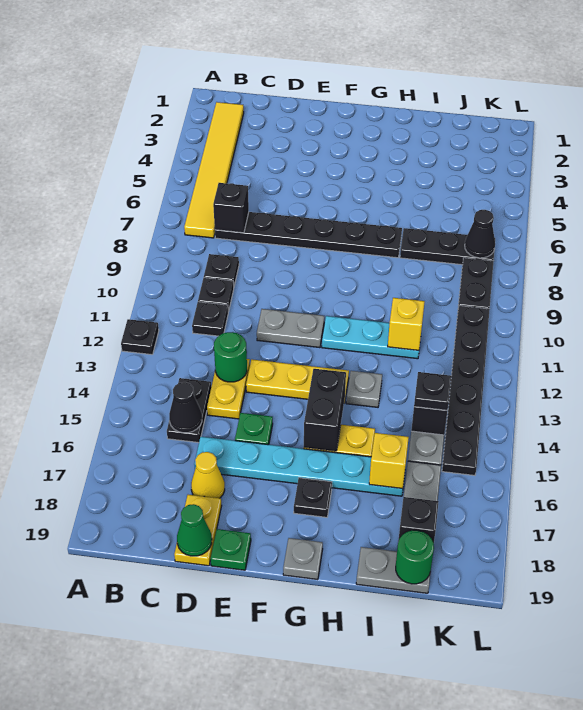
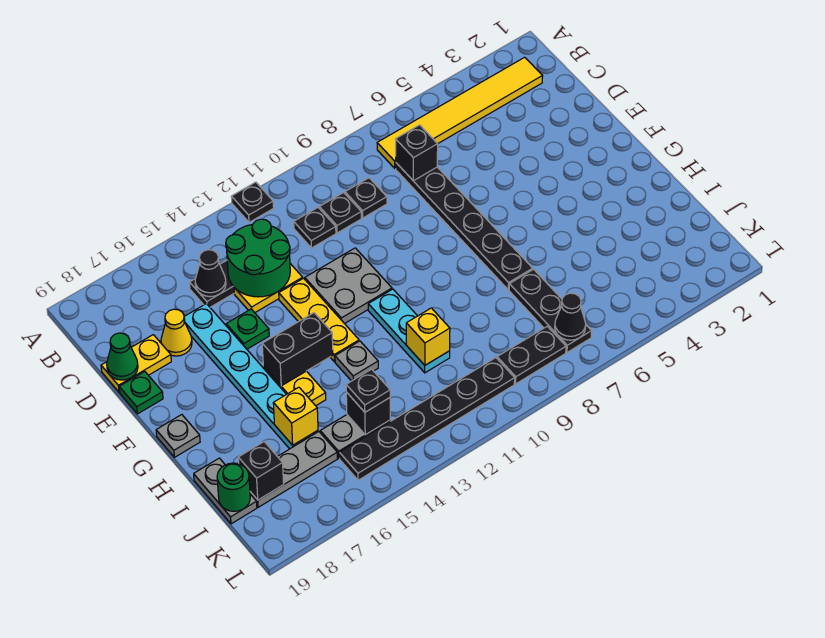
green 1x1 round brick [214,332,247,382] -> green 2x2 round brick [226,219,290,297]
grey 1x2 plate [257,309,324,348] -> grey 2x2 plate [305,248,392,324]
black 1x1 plate [294,478,332,517] -> none

